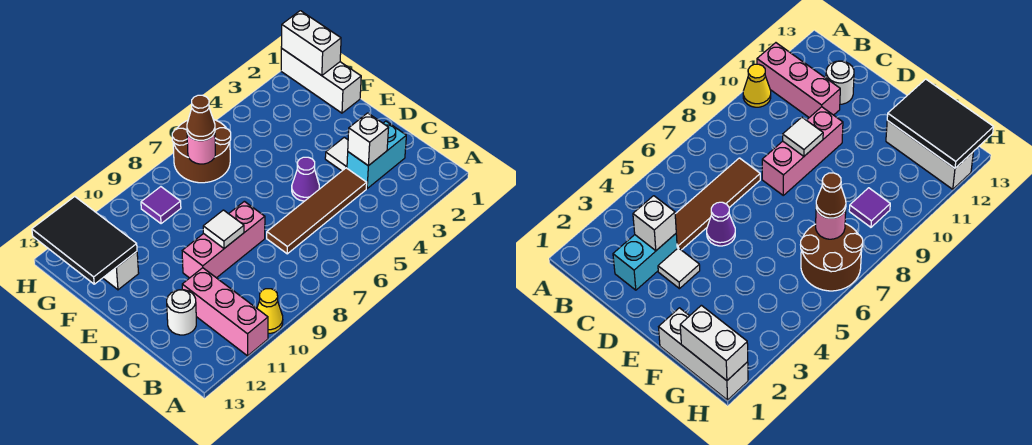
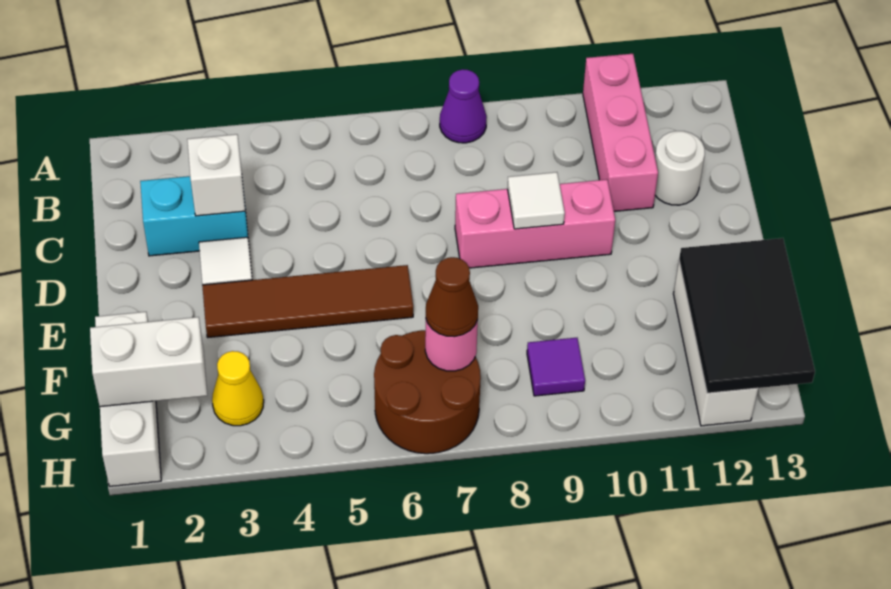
yellow 1x1 cone [257,289,283,333] -> yellow 1x1 cone moved to [212,351,264,426]
brown 1x4 tile [267,168,367,254] -> brown 1x4 tile moved to [202,265,413,337]
purple 1x1 cone [292,157,319,201] -> purple 1x1 cone moved to [440,69,487,143]
white 1x2 brick [281,11,341,76] -> white 1x2 brick turned to [90,317,207,407]

